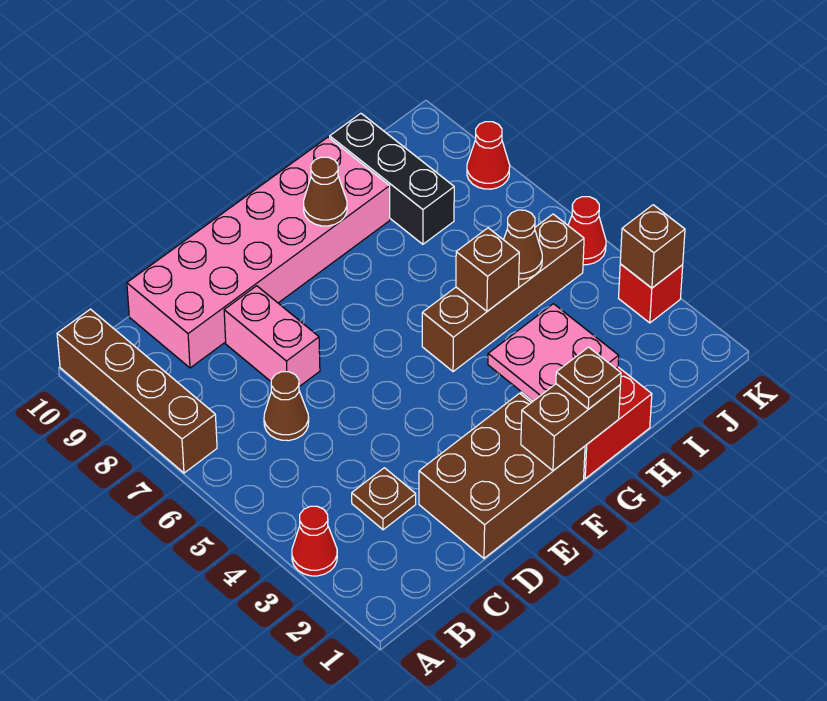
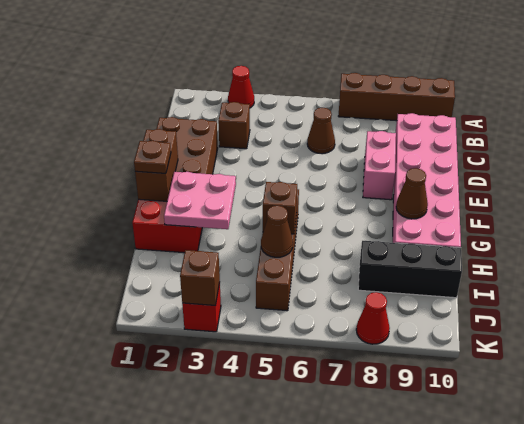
brown 1x1 plate [352,468,416,530] -> brown 1x1 brick [218,102,250,149]
pink 1x2 brick [224,286,320,387] -> pink 1x2 brick turned to [363,131,396,200]
red 1x1 cone [568,197,606,265] -> none

